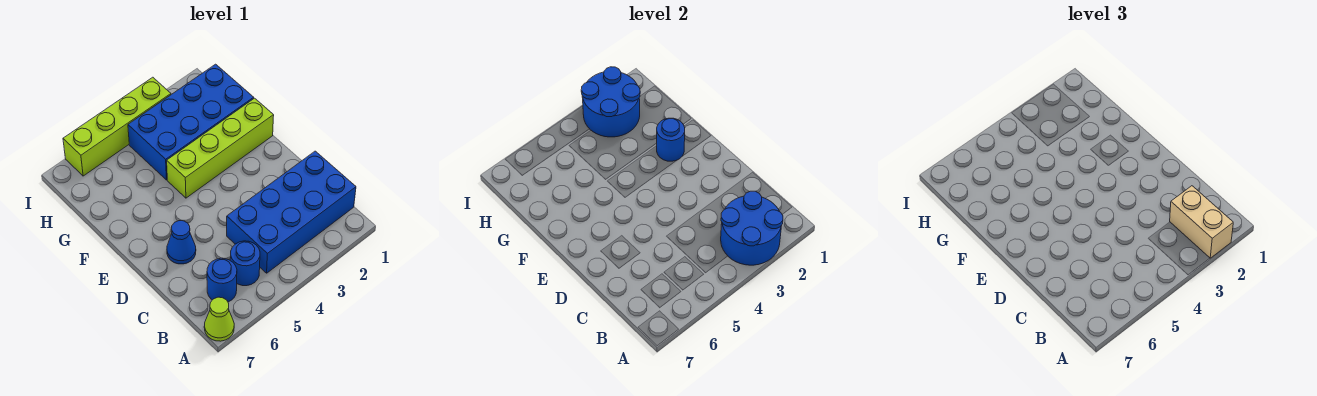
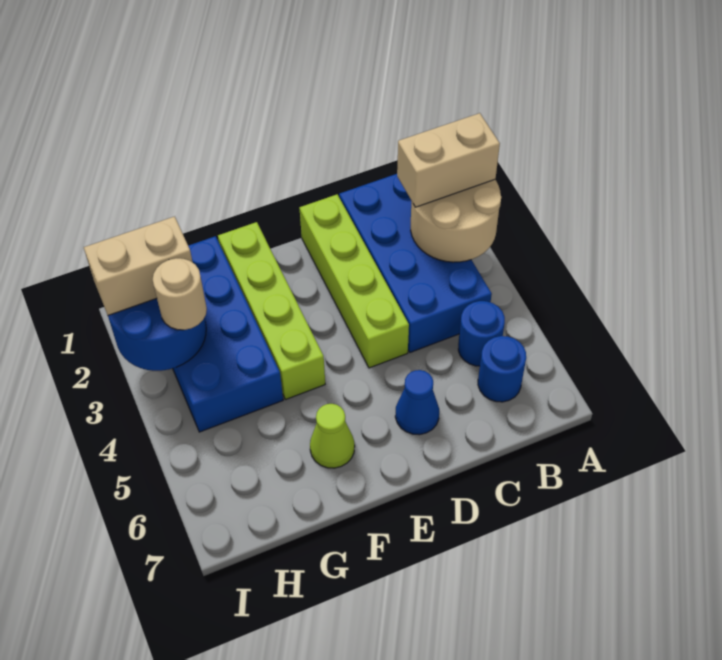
blue 2x2 round brick [721,191,783,265] -> tan 2x2 round brick [411,180,501,262]
lime 1x1 cone [204,297,234,341] -> lime 1x1 cone moved to [310,404,355,468]
blue 1x1 round brick [657,118,685,161] -> none
none -> tan 1x2 brick [84,216,192,315]
none -> tan 1x1 round brick [153,258,207,330]
lime 1x4 brick [63,77,171,176] -> lime 1x4 brick moved to [300,194,409,368]

